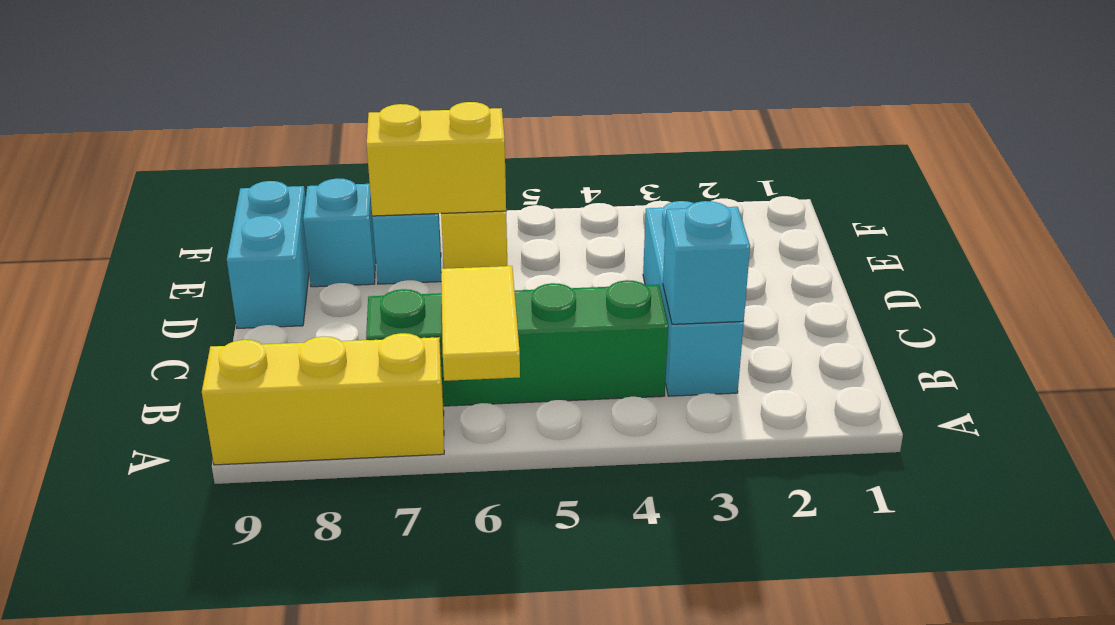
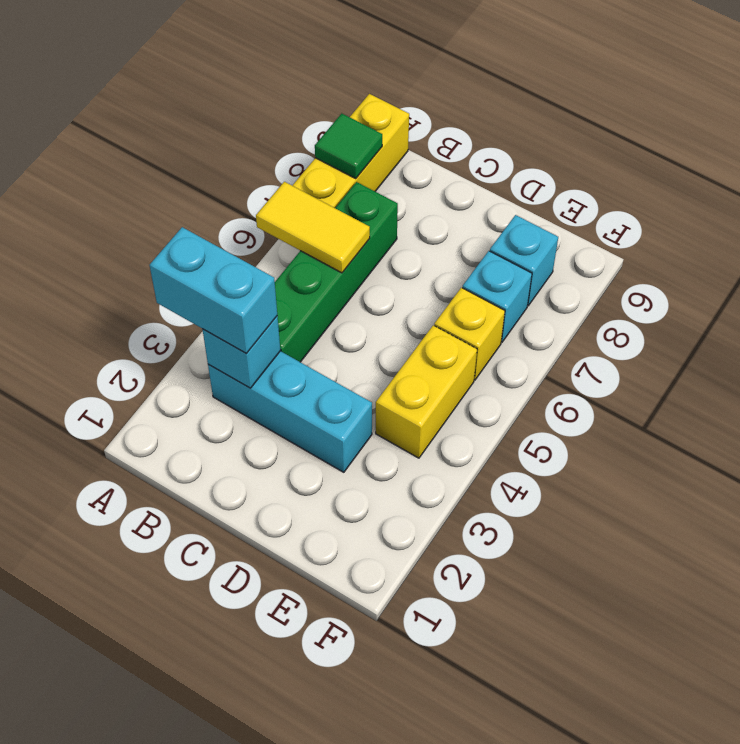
none -> green 1x1 tile [315,114,382,178]
cyan 1x2 brick [227,181,309,328] -> cyan 1x2 brick moved to [149,227,277,353]
yellow 1x2 brick [367,102,506,216] -> yellow 1x2 brick moved to [376,325,477,458]

